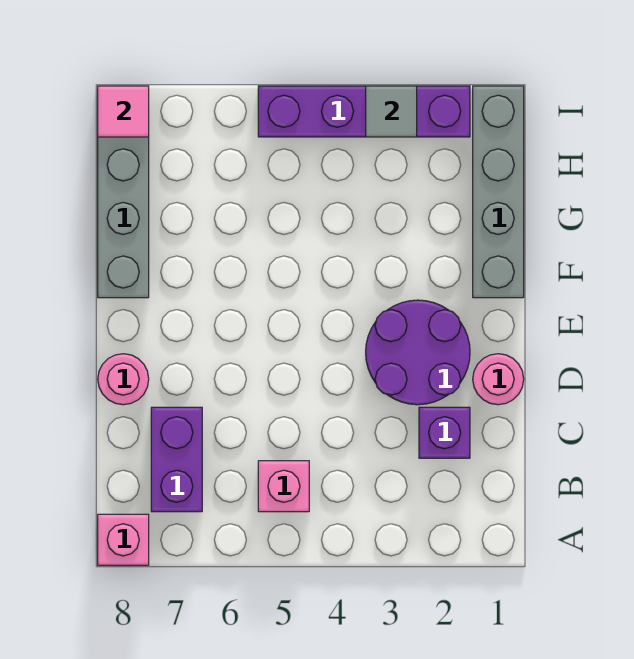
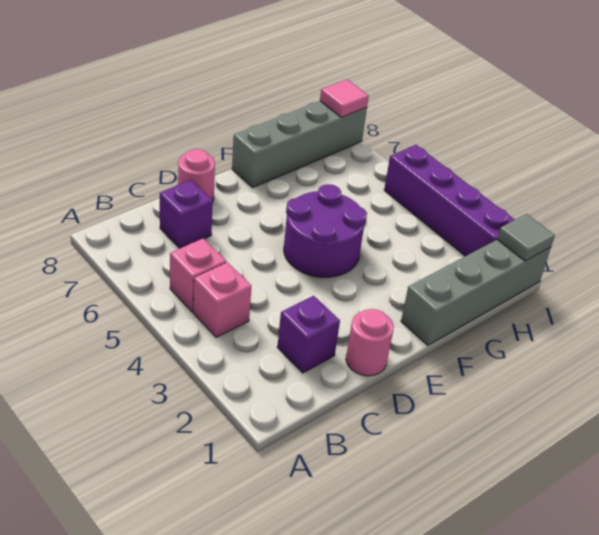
pink 1x1 brick [98,514,149,565] -> pink 1x1 brick moved to [193,262,252,337]
purple 1x2 brick [151,407,202,512] -> purple 1x1 brick [159,180,213,248]
purple 2x2 round brick [366,300,470,405] -> purple 2x2 round brick moved to [284,184,367,277]
grey 1x1 tile [366,86,417,137] -> grey 1x1 tile moved to [497,214,555,261]

